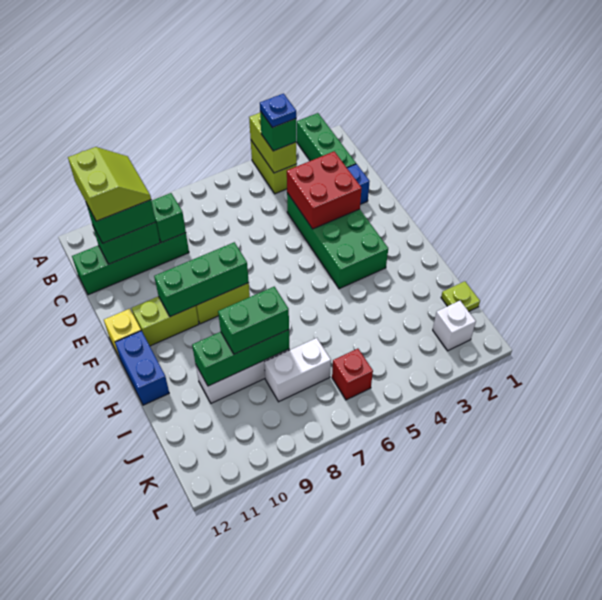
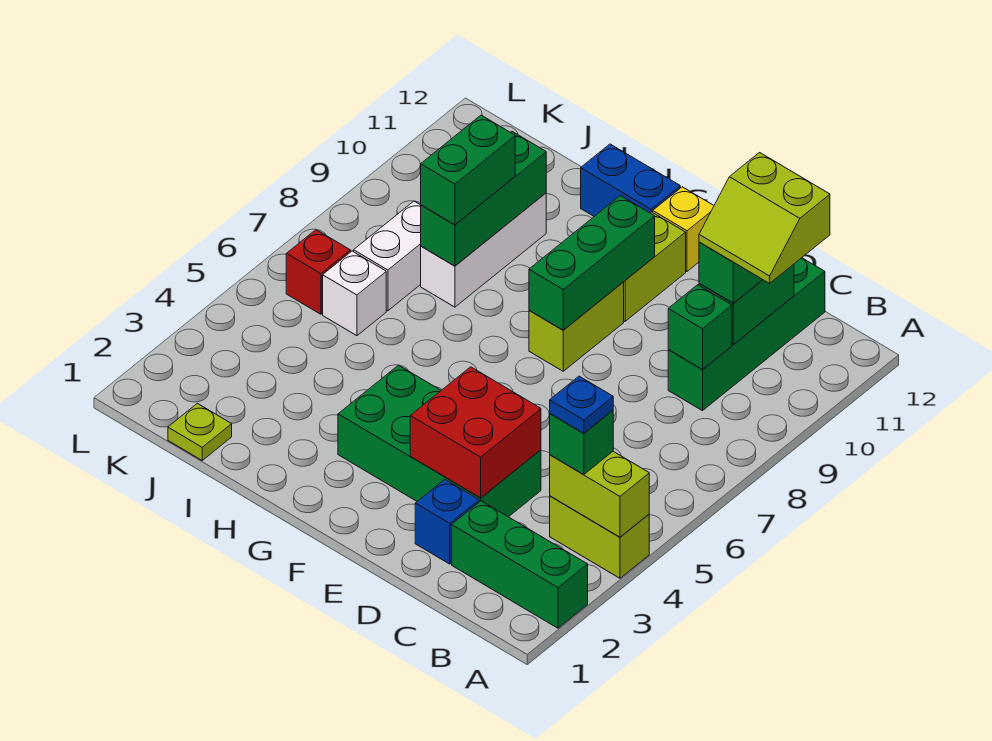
white 1x1 brick [433,301,476,351] -> white 1x1 brick moved to [323,251,386,336]

